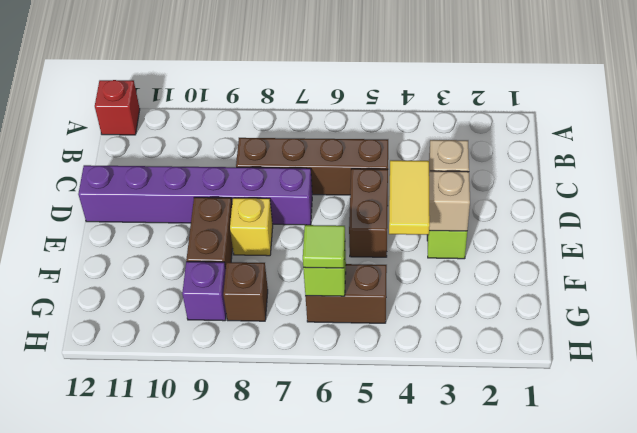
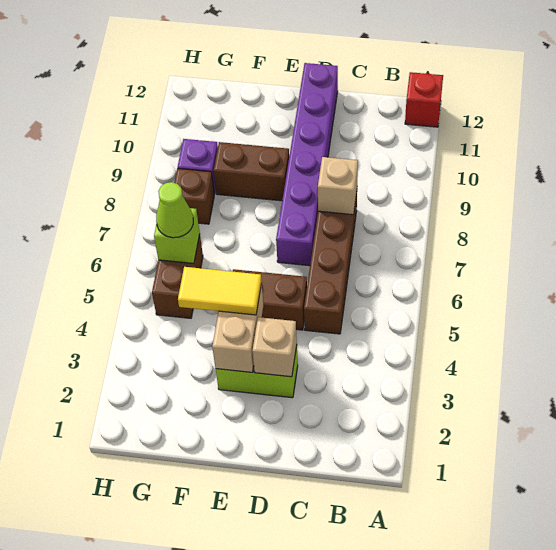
none -> tan 1x1 brick [318,157,358,215]
yellow 1x1 brick [230,198,273,256] -> none
lime 1x1 tile [303,225,345,268] -> lime 1x1 cone [156,182,193,238]

